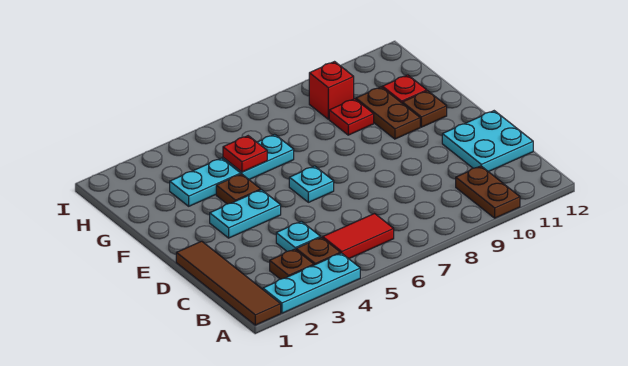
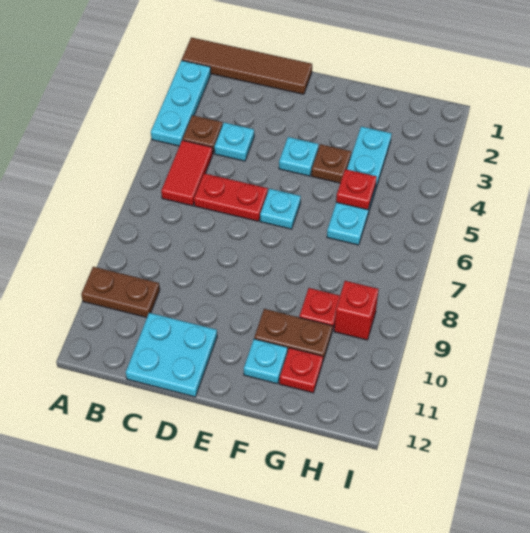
brown 1x1 plate [270,249,314,279] -> none
none -> red 1x2 plate [194,173,268,221]
cyan 1x2 plate [210,190,281,238] -> cyan 1x1 plate [279,137,319,176]
brown 1x1 plate [402,91,447,127] -> cyan 1x1 plate [244,339,287,384]

